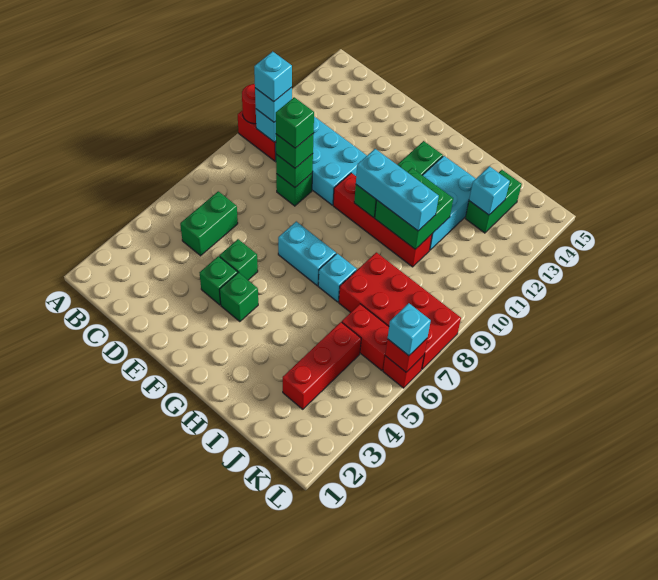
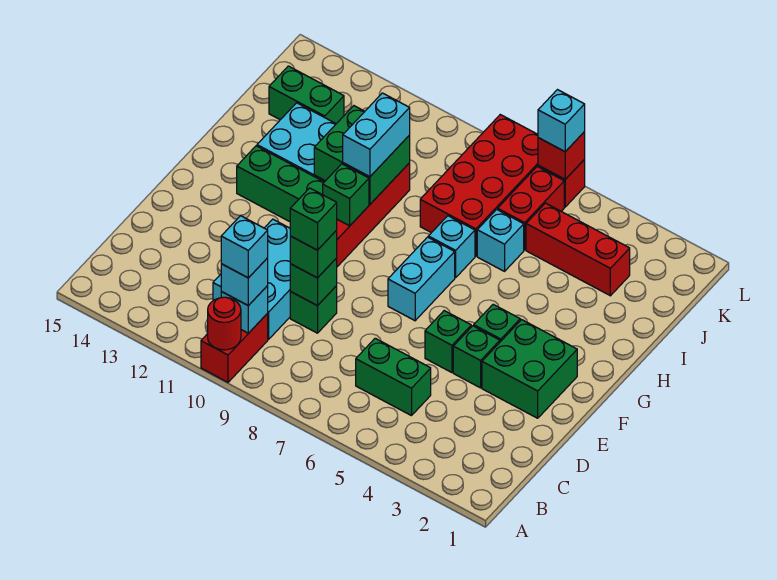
none -> green 2x2 brick [482,320,577,418]
cyan 1x3 brick [356,149,439,231] -> cyan 1x2 brick [343,93,410,177]
cyan 1x1 brick [469,166,510,215] -> cyan 1x1 brick moved to [477,209,524,271]

